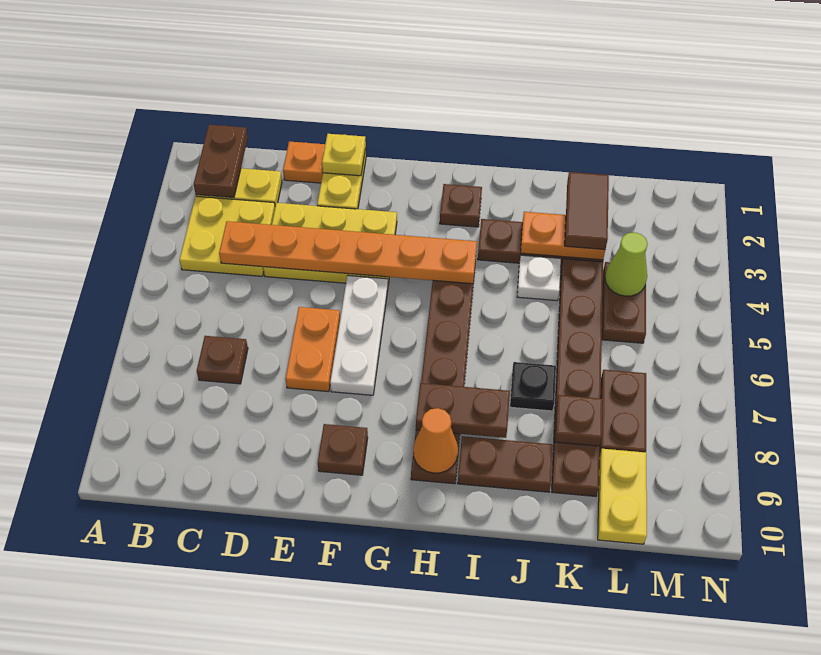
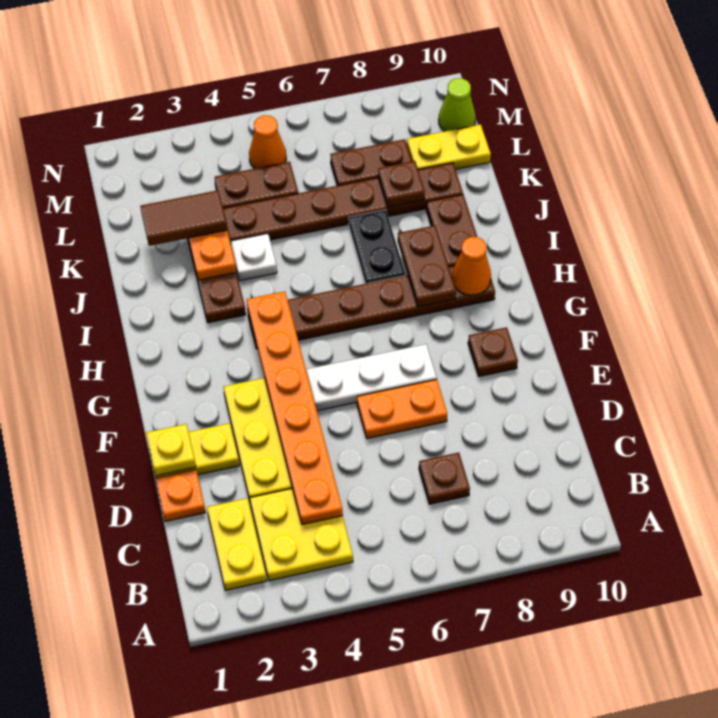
brown 1x2 plate [194,125,248,198] -> none
brown 1x1 plate [440,184,482,227] -> none
black 1x1 plate [510,362,556,411] -> black 1x2 plate [349,210,405,284]
lime 1x1 cone [605,232,648,296] -> lime 1x1 cone moved to [439,78,476,131]
none -> orange 1x1 cone [249,115,286,169]

